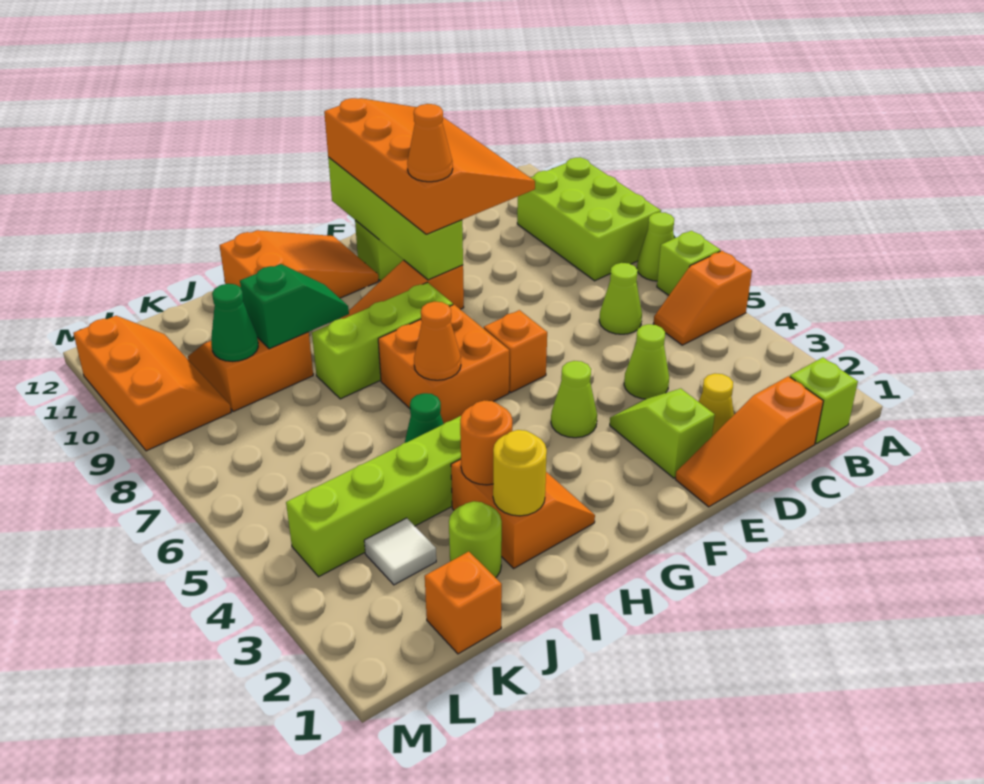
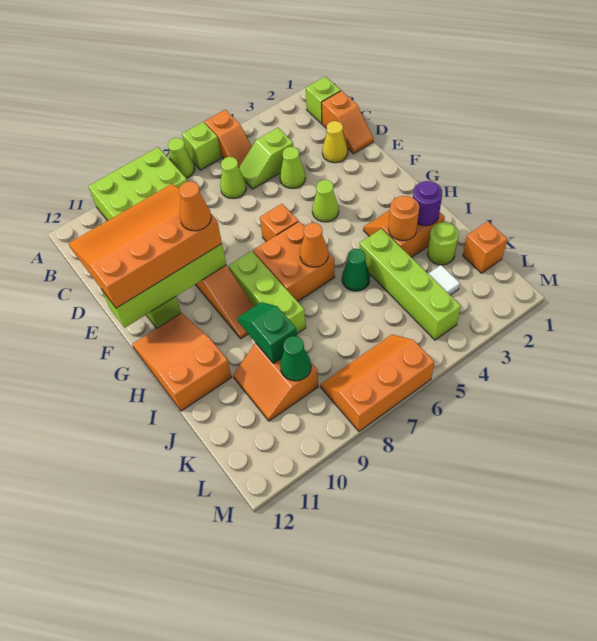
orange 1x3 slope [675,376,823,507] -> orange 1x2 slope [322,91,373,154]
lime 1x2 slope [610,388,715,478] -> lime 1x2 slope moved to [239,127,293,189]
yellow 1x1 round brick [493,430,547,516] -> purple 1x1 round brick [413,181,442,226]
orange 2x3 slope [73,316,231,451] -> orange 2x3 slope moved to [320,335,434,431]

